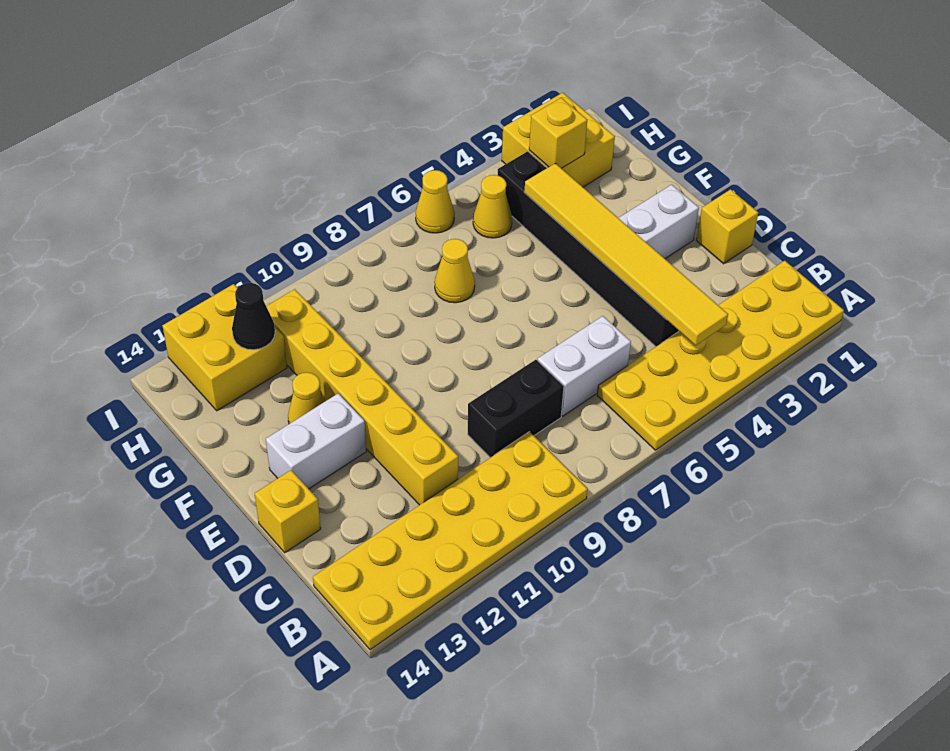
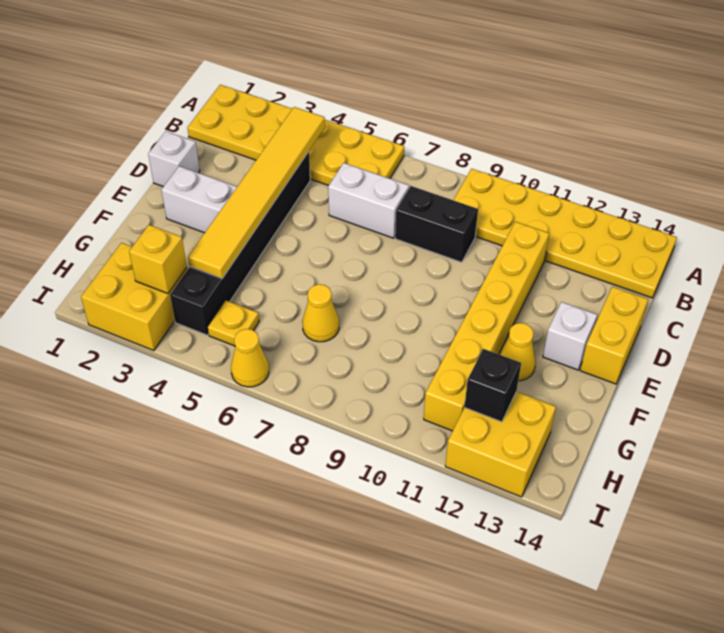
yellow 1x1 brick [696,189,758,264] -> white 1x1 brick [148,131,200,187]
yellow 1x1 brick [255,470,321,553] -> yellow 1x2 brick [580,287,648,384]
white 1x2 brick [266,393,366,489] -> white 1x1 brick [543,302,597,370]
yellow 1x1 cone [473,175,512,238] -> yellow 1x1 plate [208,301,259,346]
black 1x1 cone [232,283,275,350] -> black 1x1 brick [464,349,521,422]

